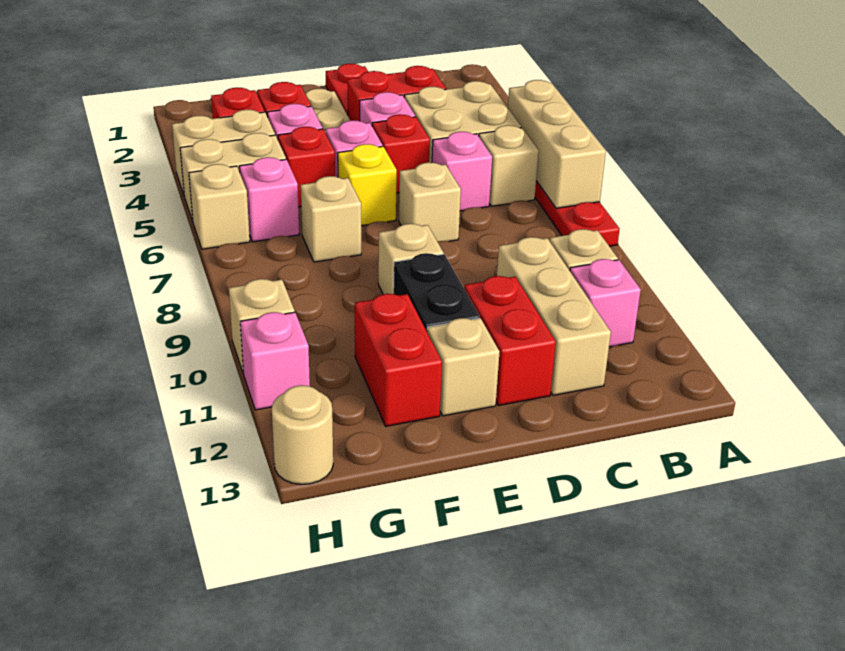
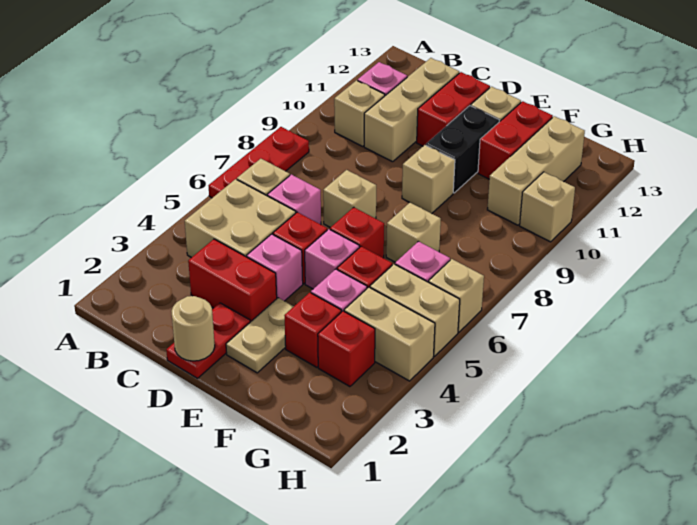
tan 1x3 brick [508,80,606,208] -> tan 1x3 brick moved to [487,116,585,225]
yellow 1x1 brick [338,144,397,226] -> red 1x1 brick [330,207,384,258]
pink 1x1 brick [240,312,310,410] -> none
tan 1x1 round brick [272,385,333,484] -> tan 1x1 round brick moved to [171,296,215,361]

